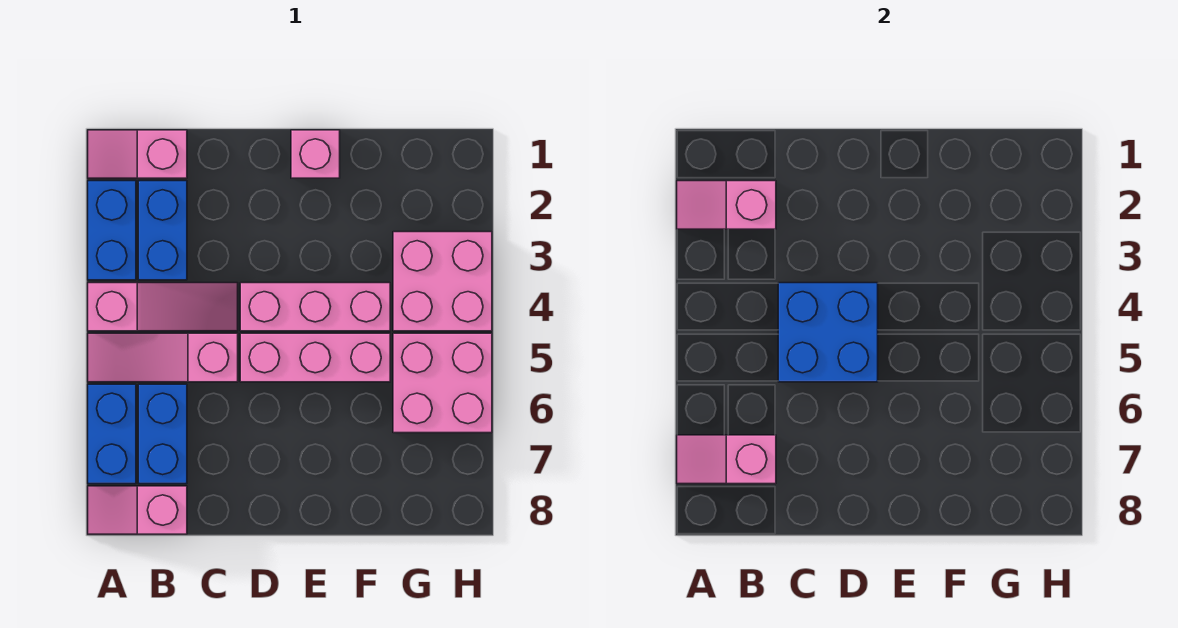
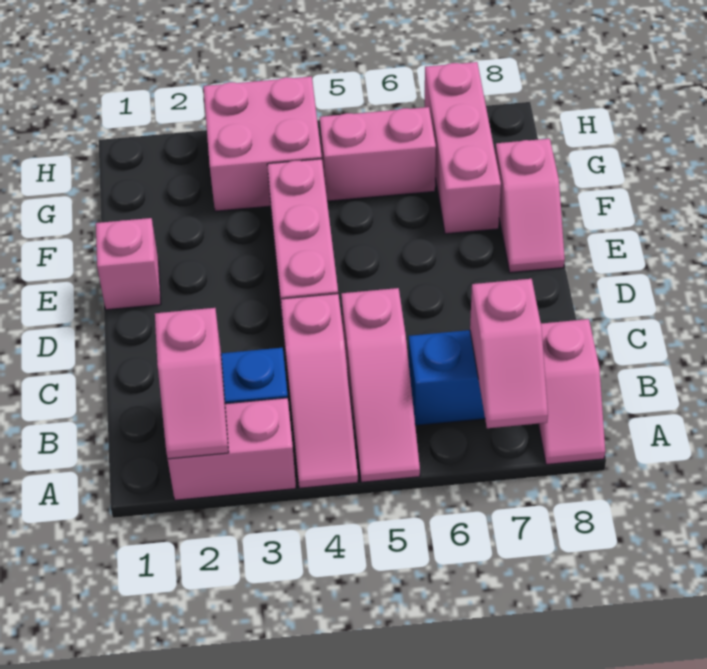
pink 1x2 slope [88,130,187,178] -> pink 1x2 slope moved to [495,139,565,273]
blue 1x2 brick [88,181,136,280] -> pink 1x2 brick [168,398,296,500]
pink 1x3 slope [88,283,238,331] -> pink 1x3 slope turned to [281,294,358,488]
blue 1x2 brick [88,384,136,484] -> none
blue 2x2 brick [778,283,878,382] -> none
pink 1x3 brick [240,333,390,382] -> pink 1x3 brick moved to [425,62,501,234]
pink 2x2 brick [393,333,492,433] -> pink 1x2 brick [320,107,436,201]

